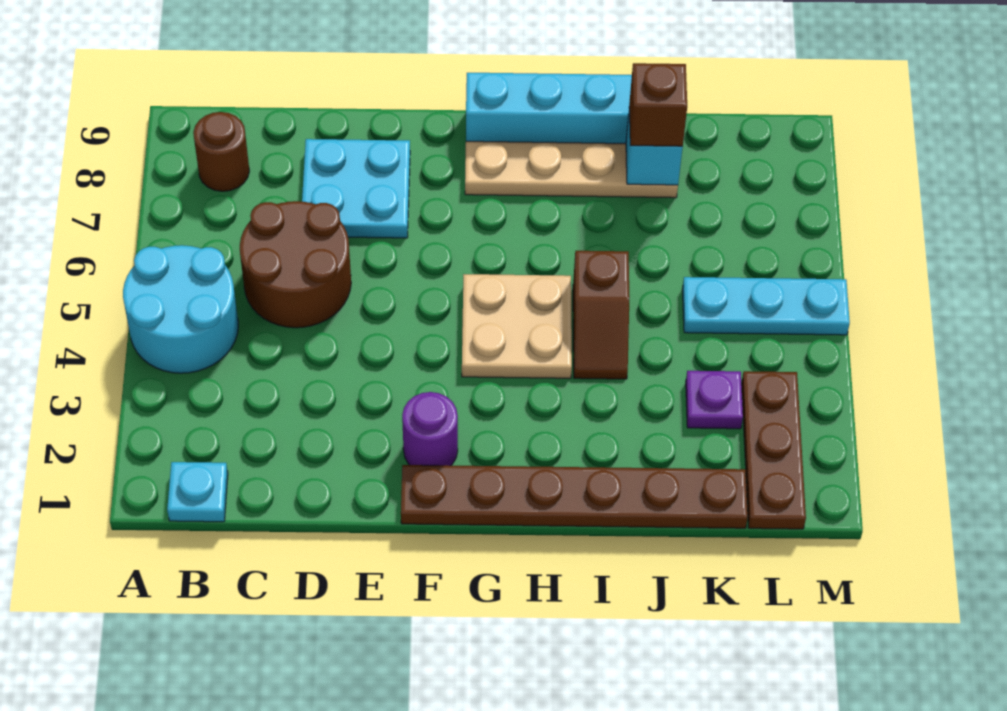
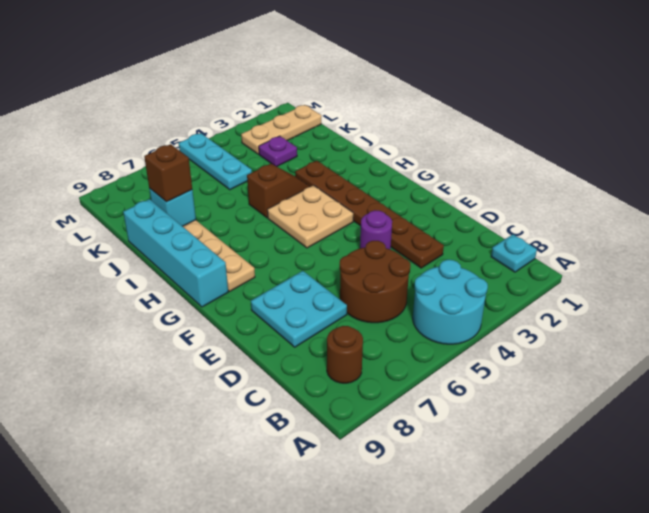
brown 1x6 plate [401,465,748,528] -> brown 1x6 plate moved to [295,161,444,268]
purple 1x1 round brick [402,392,458,466] -> purple 1x1 round brick moved to [360,210,392,249]
brown 1x3 plate [742,371,806,529] -> tan 1x3 plate [241,105,321,154]

